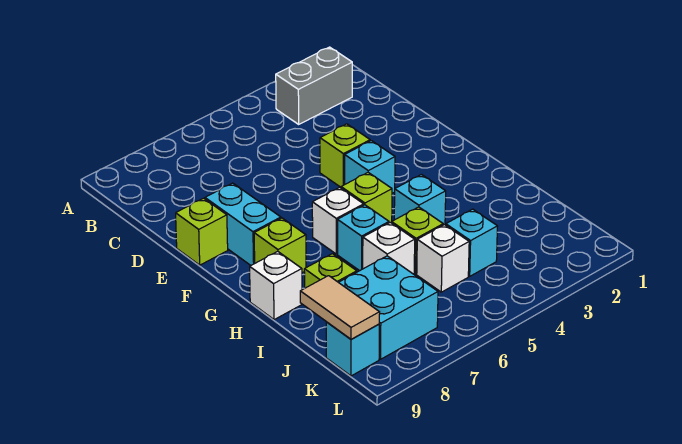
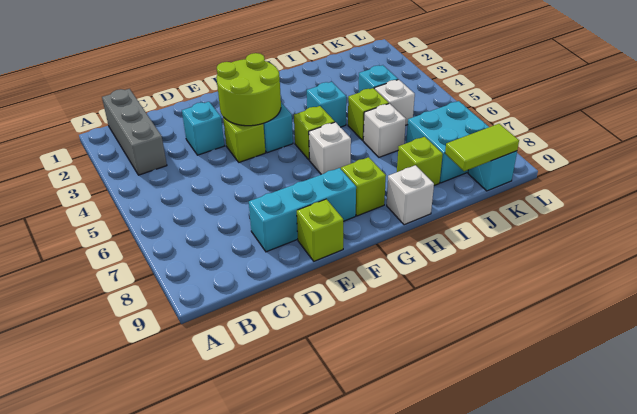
grey 1x2 brick [276,47,352,124] -> grey 1x3 brick [102,89,167,175]
none -> lime 2x2 round brick [217,53,281,126]
cyan 1x2 brick [205,183,281,265] -> cyan 1x3 brick [249,168,356,252]
cyan 1x1 brick [337,205,389,271] -> cyan 1x1 brick moved to [182,102,224,155]
tan 1x2 tile [300,276,380,339] -> lime 1x2 tile [445,124,519,171]

